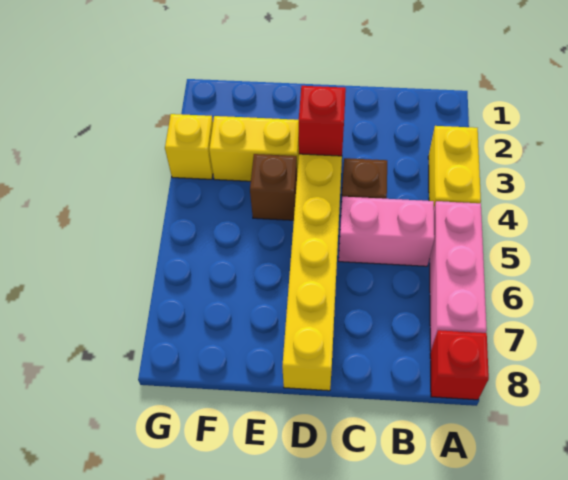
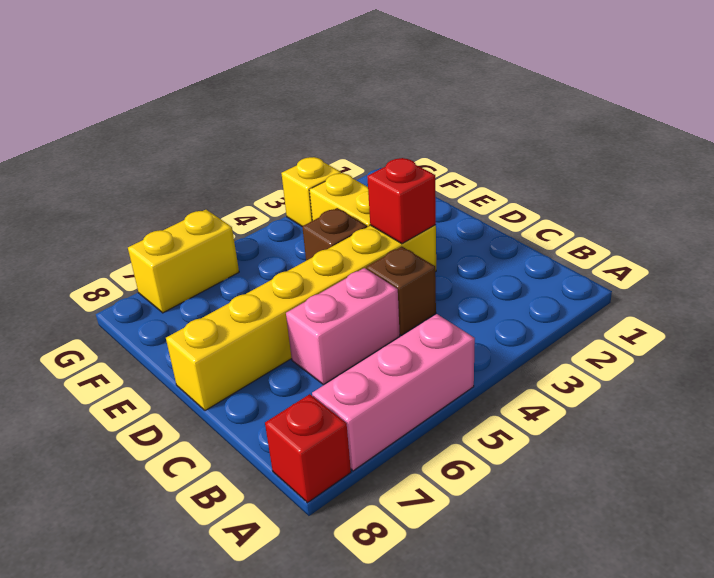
yellow 1x2 brick [428,126,481,207] -> yellow 1x2 brick moved to [128,210,239,313]
pink 1x2 brick [339,197,434,266] -> pink 1x2 brick turned to [286,268,400,384]

